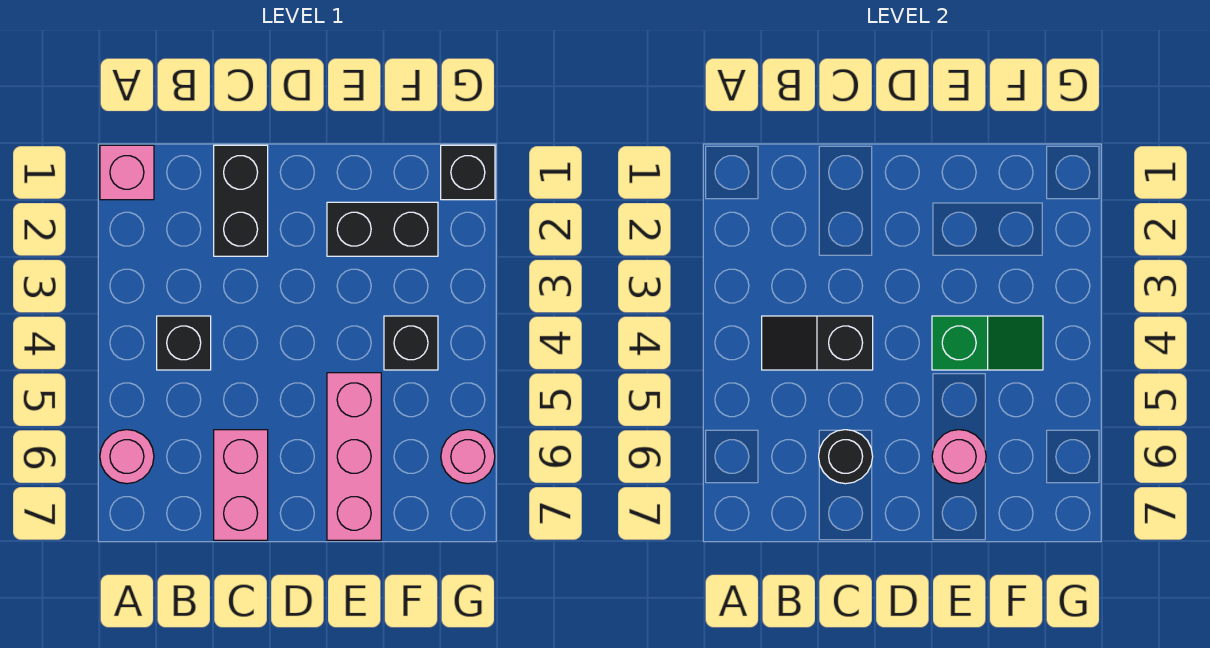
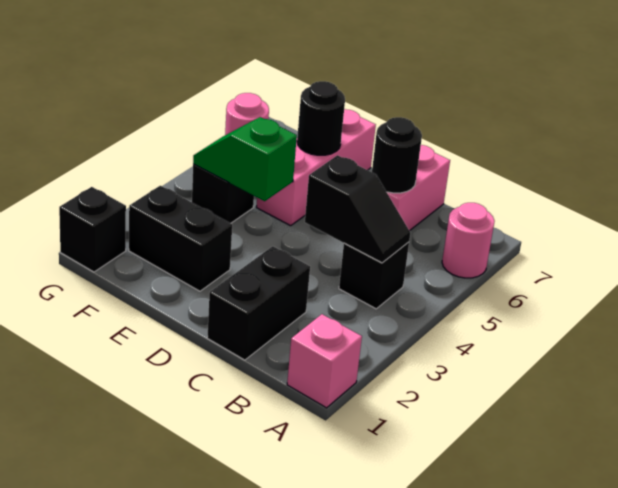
pink 1x1 round brick [932,430,986,484] -> black 1x1 round brick [297,81,345,155]

